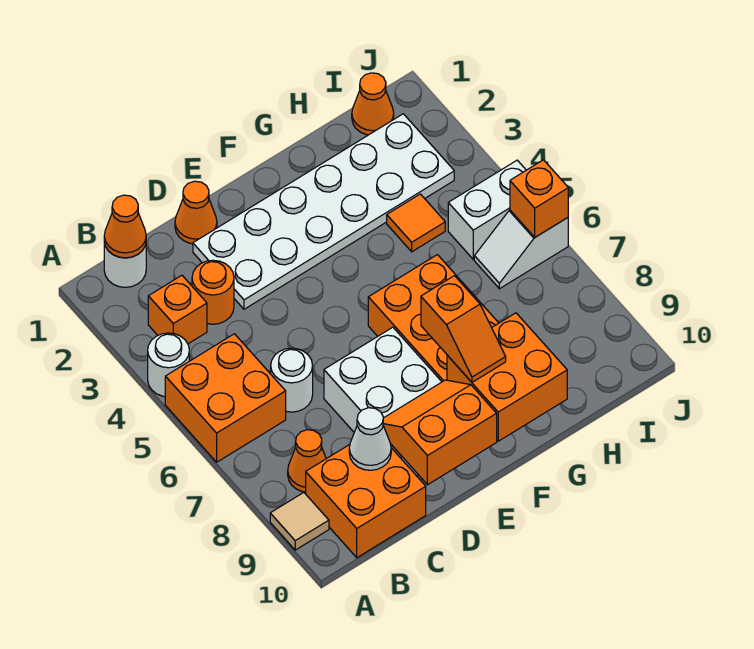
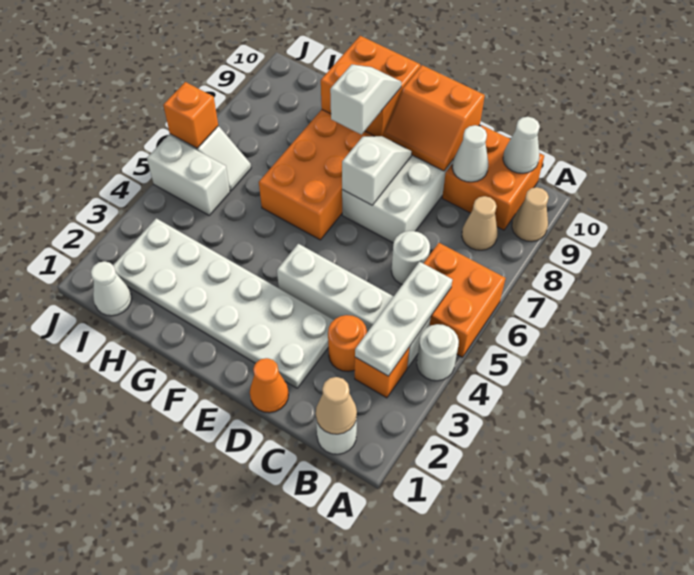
tan 1x1 tile [270,493,329,550] -> tan 1x1 cone [512,187,549,241]
orange 1x1 cone [104,195,146,258] -> tan 1x1 cone [316,377,357,434]
none -> white 1x3 plate [355,262,452,376]
none -> white 1x4 brick [277,244,431,368]
orange 1x1 cone [288,430,326,492] -> tan 1x1 cone [462,196,498,250]
none -> white 1x1 cone [503,117,540,173]
none -> white 1x2 slope [342,136,412,205]
orange 1x2 slope [421,276,506,382] -> white 1x2 slope [330,64,401,135]
orange 1x1 tile [387,194,445,252] -> none
orange 1x1 cone [352,73,394,135] -> white 1x1 cone [91,261,132,316]

